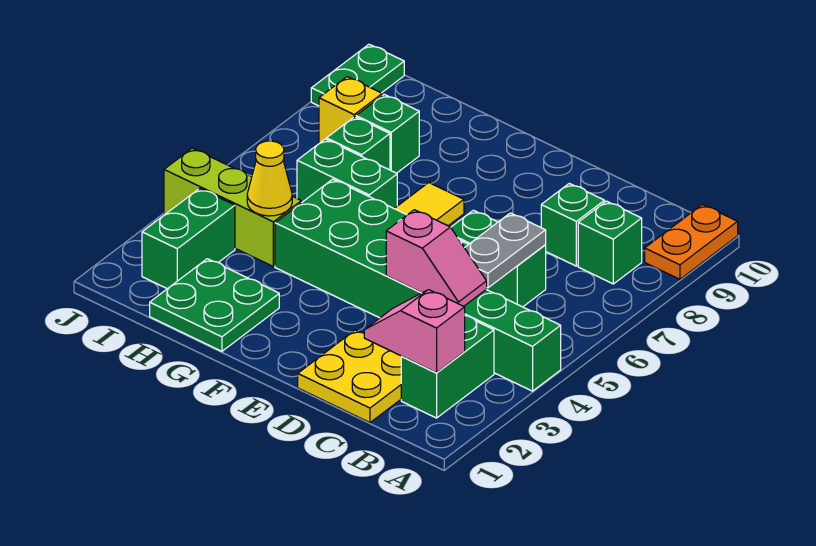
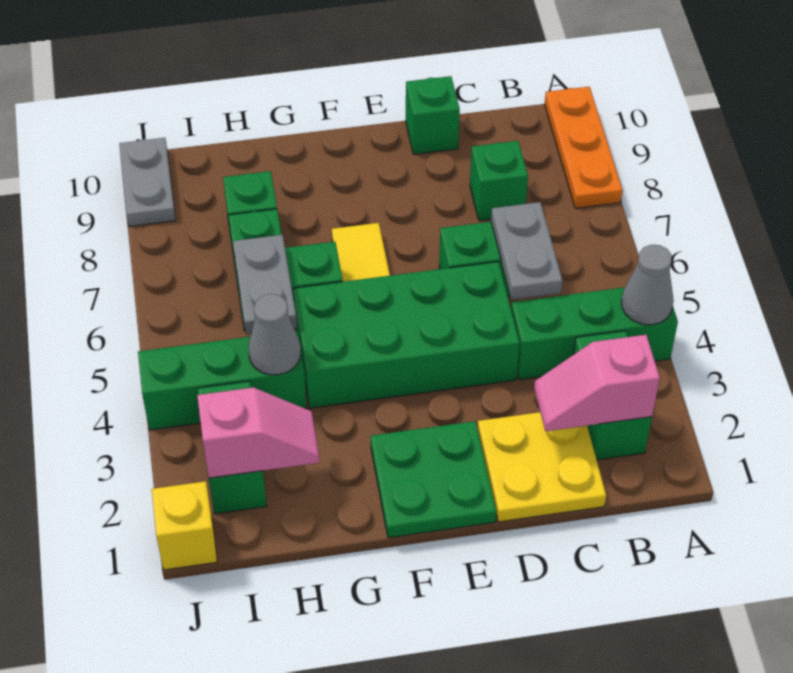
none -> grey 1x1 cone [621,245,674,325]
orange 1x2 plate [645,204,738,279] -> orange 1x3 plate [545,87,623,208]
green 1x1 brick [578,201,642,284] -> green 1x1 brick moved to [406,76,460,154]
pink 1x2 slope [386,210,487,306] -> pink 1x2 slope moved to [197,387,319,478]
green 2x2 plate [150,259,279,351] -> green 2x2 plate moved to [371,421,496,538]
lime 1x3 brick [164,148,301,266] -> green 1x3 brick [138,331,307,430]
yellow 1x1 cone [247,141,292,216] -> grey 1x1 cone [249,294,301,375]
none -> grey 1x2 plate [233,235,297,335]
yellow 1x1 brick [319,77,382,143] -> yellow 1x1 brick moved to [152,481,217,570]
green 1x2 plate [311,44,404,106] -> grey 1x2 plate [119,138,176,227]

